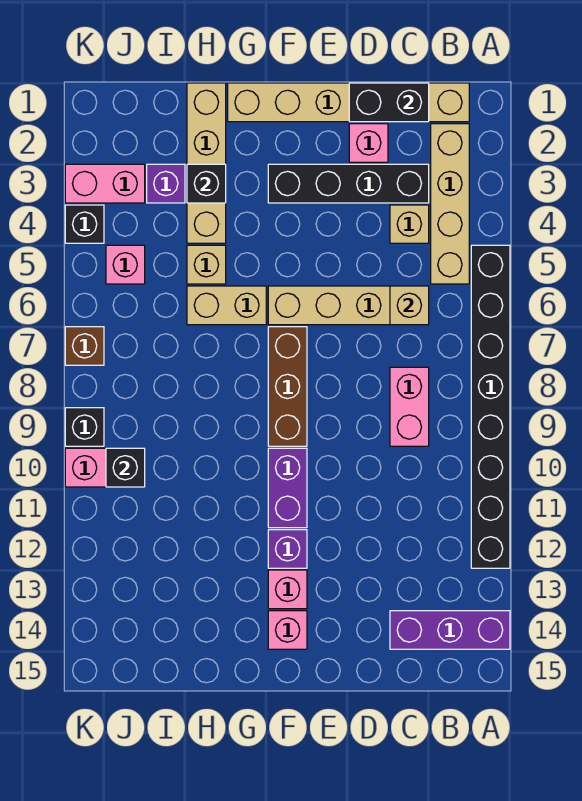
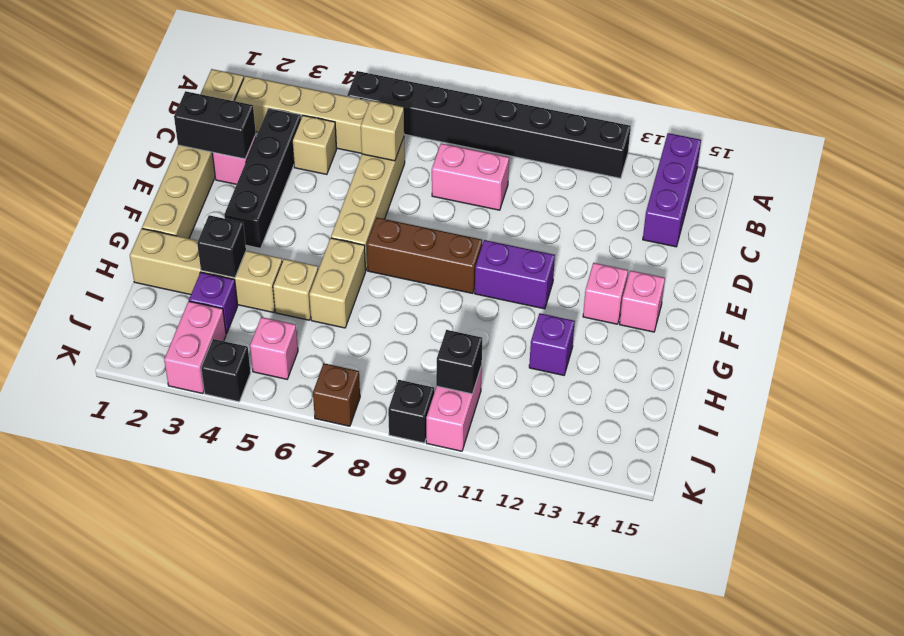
black 1x2 brick [349,83,429,122] -> black 1x2 brick turned to [174,91,256,159]
purple 1x1 brick [268,530,307,568] -> purple 1x1 brick moved to [529,313,575,375]

